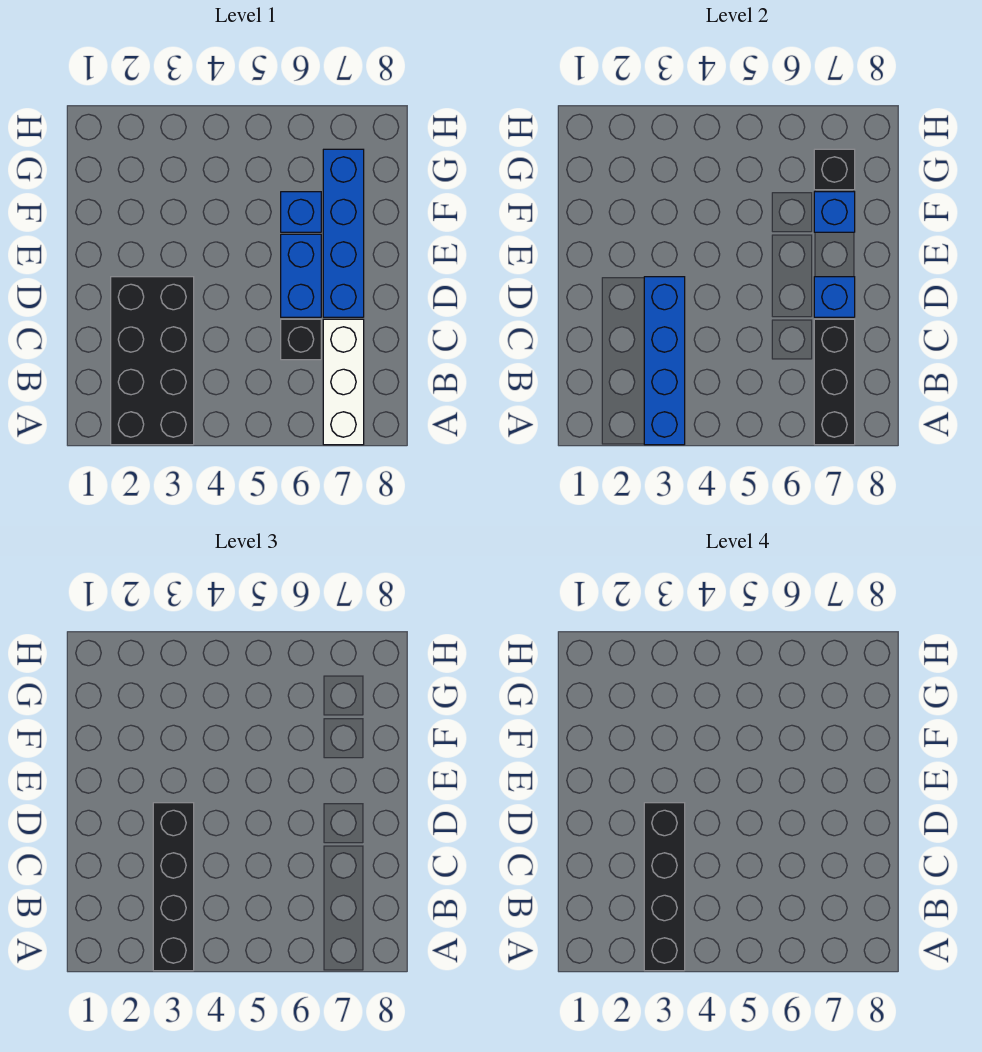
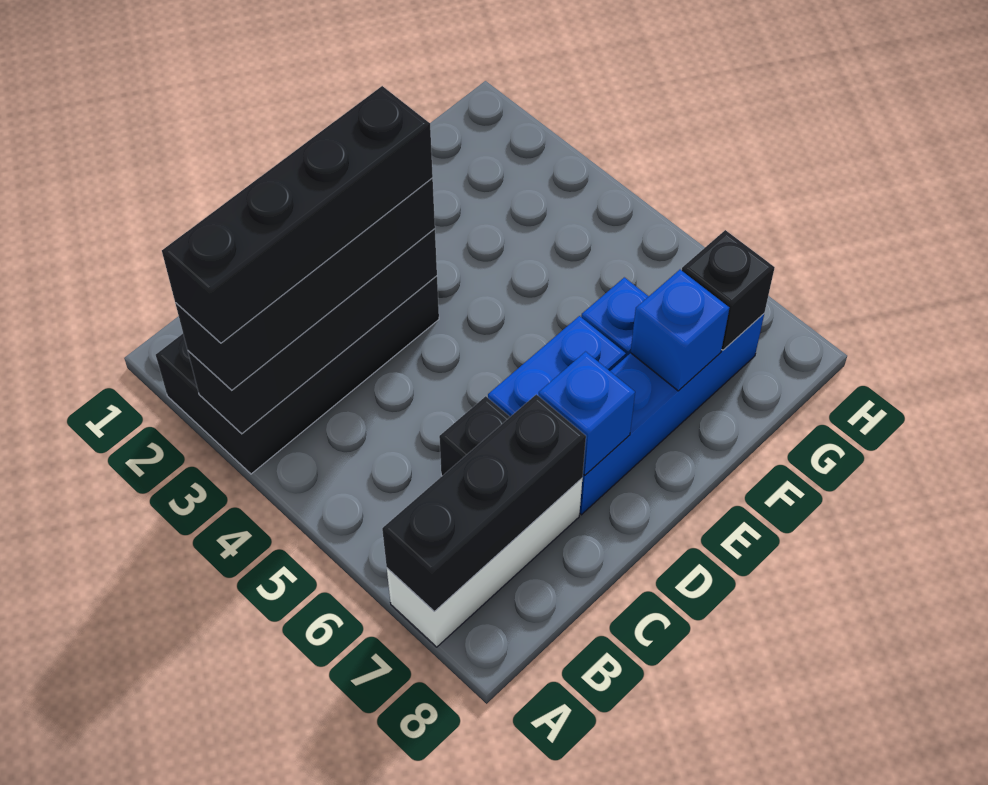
blue 1x4 brick [644,277,685,445] -> black 1x4 brick [188,229,437,434]

